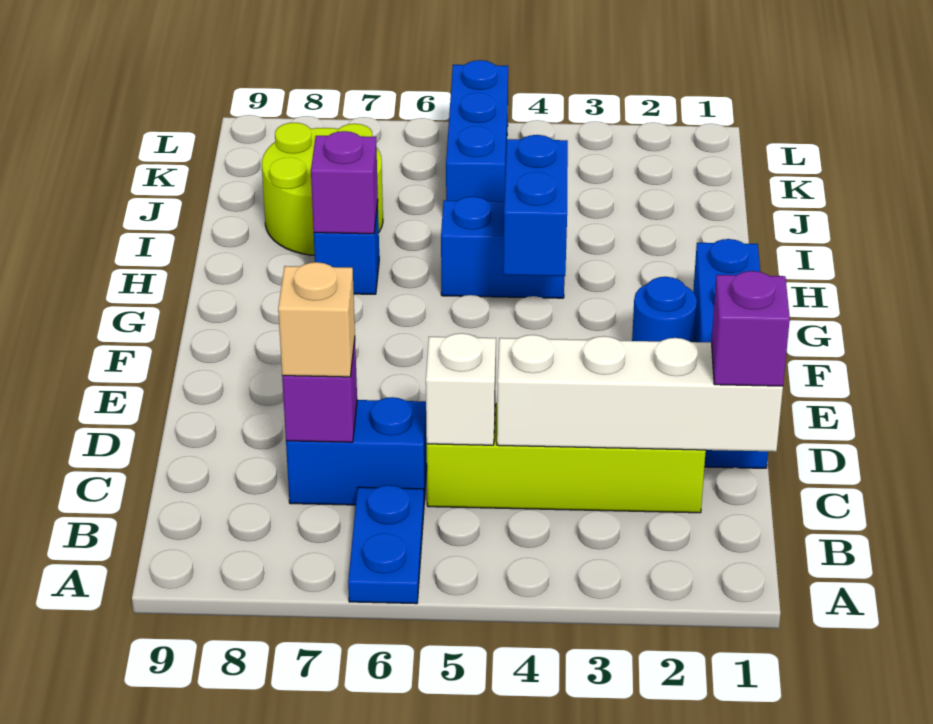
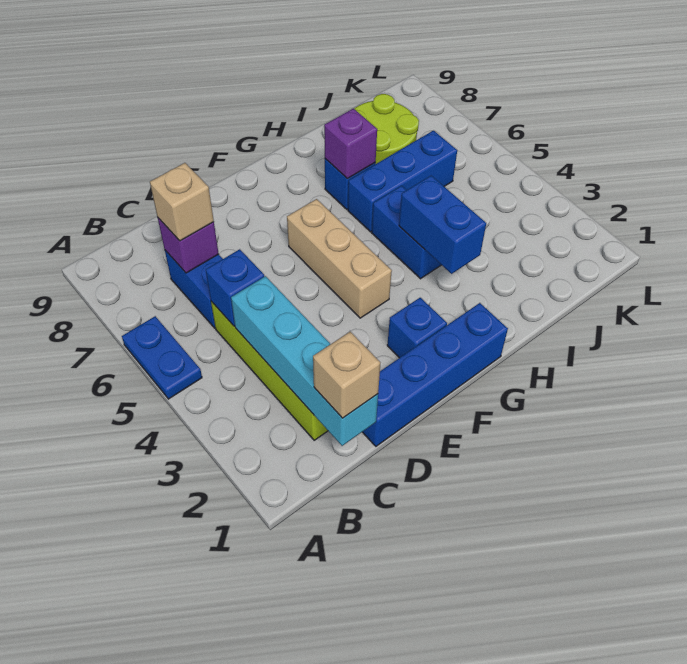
blue 1x2 plate [348,485,424,604] -> blue 1x2 plate turned to [122,316,202,399]
white 1x4 brick [497,335,783,452] -> cyan 1x4 brick [231,276,378,446]
purple 1x1 brick [711,271,790,386] -> tan 1x1 brick [313,332,380,418]
white 1x1 brick [426,333,496,445] -> blue 1x1 brick [206,249,265,326]
blue 1x1 round brick [632,277,697,342] -> blue 1x1 brick [387,298,447,358]
none -> tan 1x3 brick [287,199,392,318]
blue 1x2 brick [503,135,568,276] -> blue 1x2 brick turned to [399,176,486,274]
blue 1x3 brick [446,60,508,202] -> blue 1x3 brick moved to [348,131,457,232]

